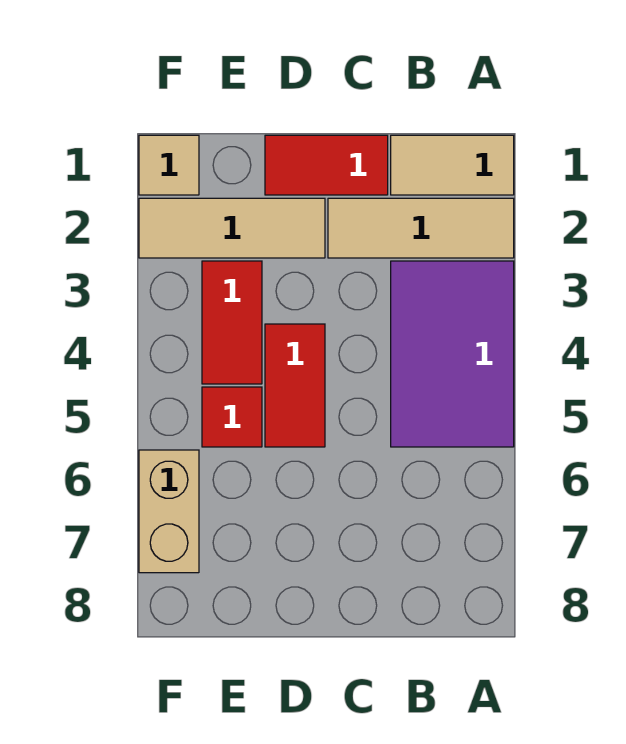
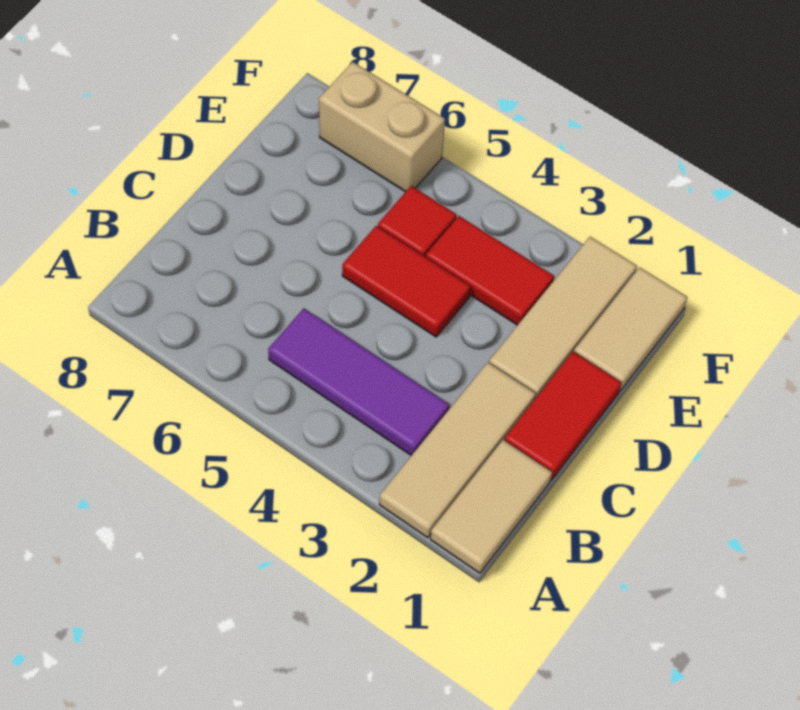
purple 2x3 tile [391,261,514,447] -> purple 1x3 tile [268,308,449,456]
tan 1x1 tile [139,135,199,195] -> tan 1x2 tile [574,267,687,391]

